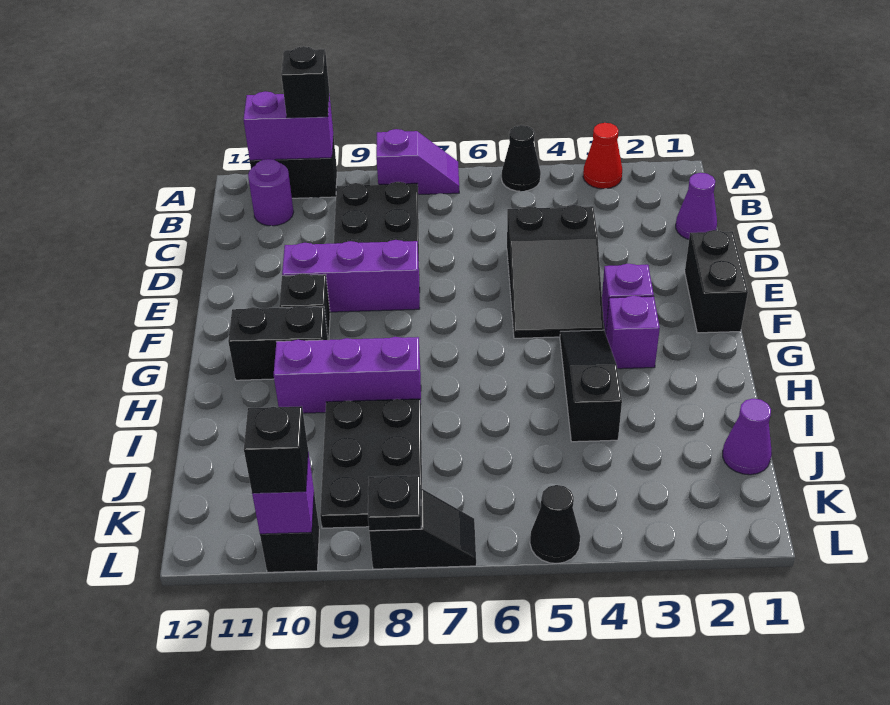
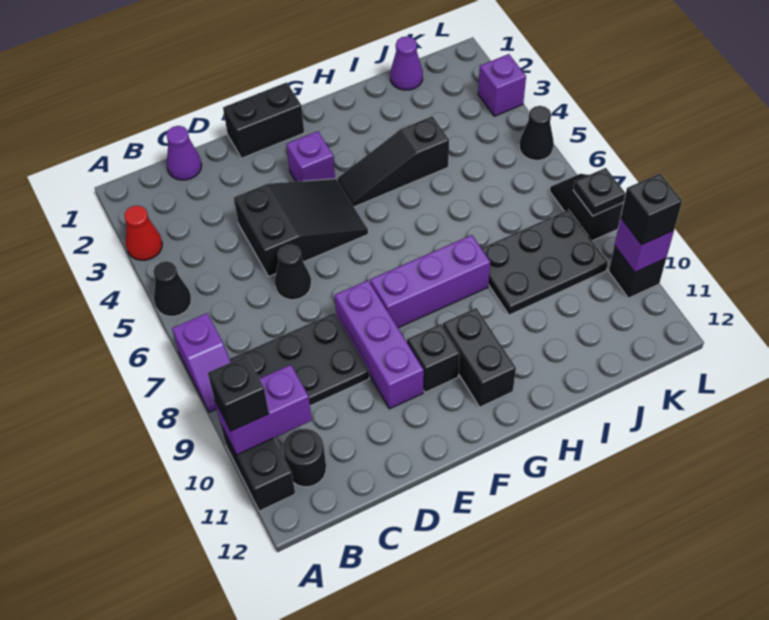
purple 1x2 slope [376,129,459,195] -> purple 1x2 slope turned to [172,313,231,412]
purple 1x2 brick [243,91,333,160] -> purple 1x2 brick turned to [215,365,312,455]
purple 1x1 round brick [248,159,294,226] -> black 1x1 round brick [283,429,326,487]
none -> black 1x1 cone [275,244,311,300]
purple 1x1 brick [606,296,660,369] -> purple 1x1 brick moved to [478,54,526,116]
purple 1x3 brick [274,337,421,413] -> purple 1x3 brick turned to [370,235,490,328]

